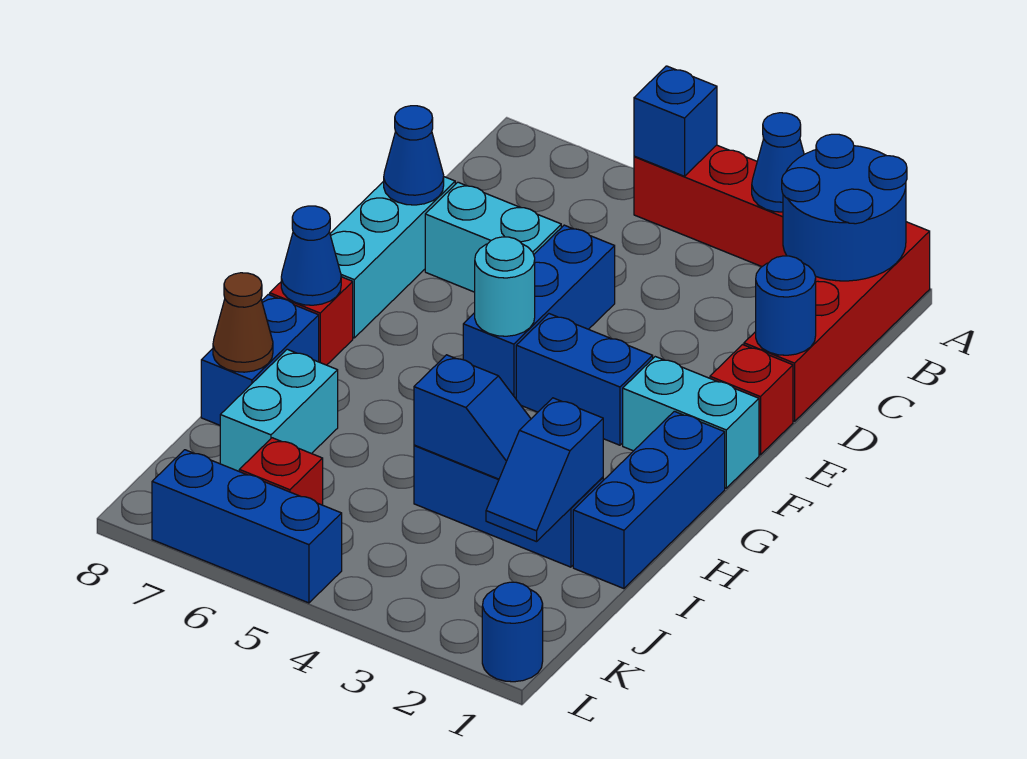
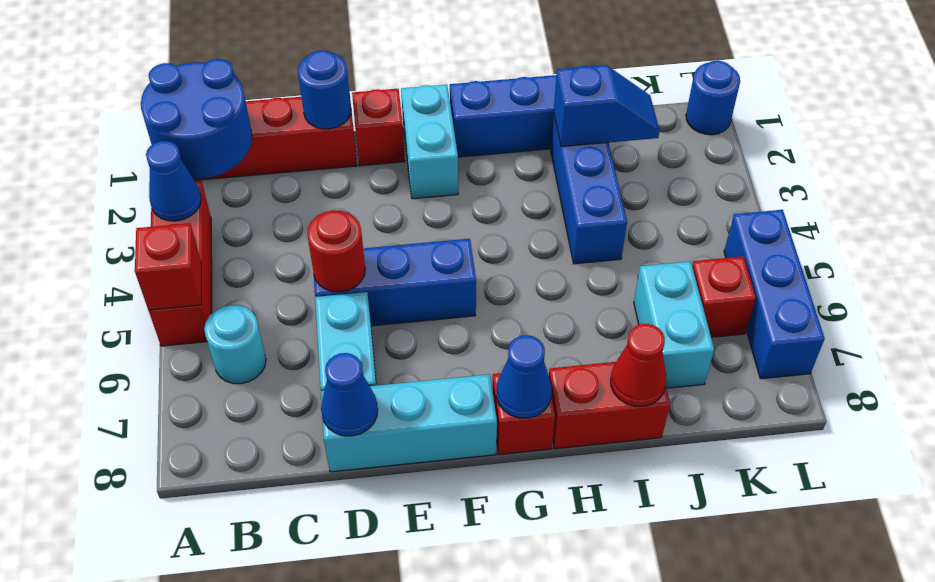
blue 1x1 brick [634,66,717,176] -> red 1x1 brick [135,223,201,310]
none -> red 1x1 round brick [307,210,365,292]
blue 1x2 brick [516,314,653,445] -> none
cyan 1x1 round brick [475,237,535,336] -> cyan 1x1 round brick moved to [204,305,266,384]
blue 1x2 brick [201,295,319,425] -> red 1x2 brick [549,362,670,449]
blue 1x2 slope [414,355,531,479] -> none
cyan 1x2 brick [220,349,338,471] -> cyan 1x2 brick turned to [634,261,714,388]
brown 1x1 cone [213,273,273,372] -> red 1x1 cone [611,324,667,406]

